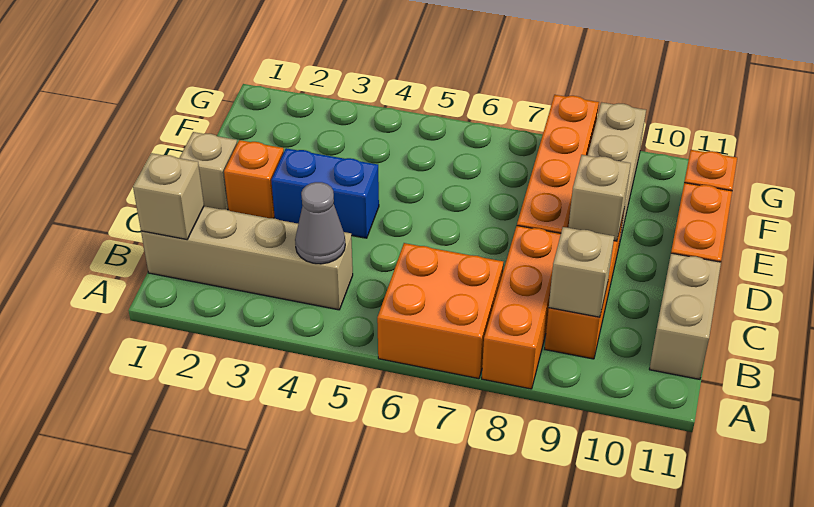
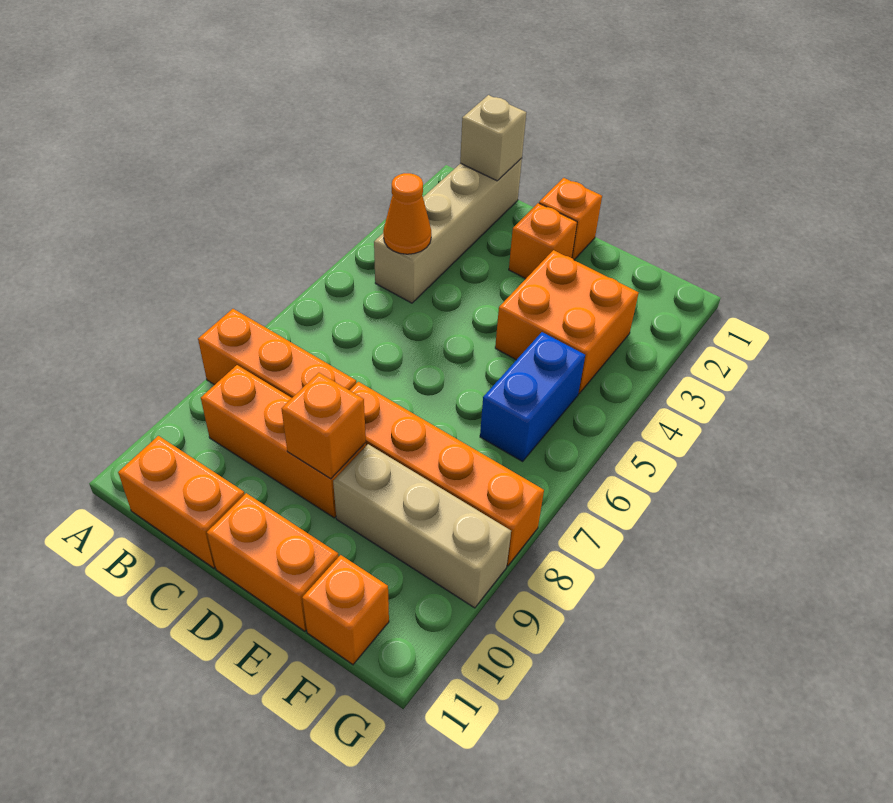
orange 2x2 brick [377,243,503,379] -> orange 2x2 brick moved to [495,250,639,394]
grey 1x1 cone [295,182,345,264] -> orange 1x1 cone [383,173,431,254]
tan 1x1 brick [549,227,614,318] -> none
tan 1x2 brick [649,253,721,379] -> orange 1x2 brick [118,436,245,568]
tan 1x1 brick [180,132,237,210] -> orange 1x1 brick [539,178,602,260]
blue 1x2 brick [271,148,379,238] -> blue 1x2 brick moved to [480,332,585,461]
tan 1x1 brick [568,155,631,241] -> orange 1x1 brick [282,373,366,479]

